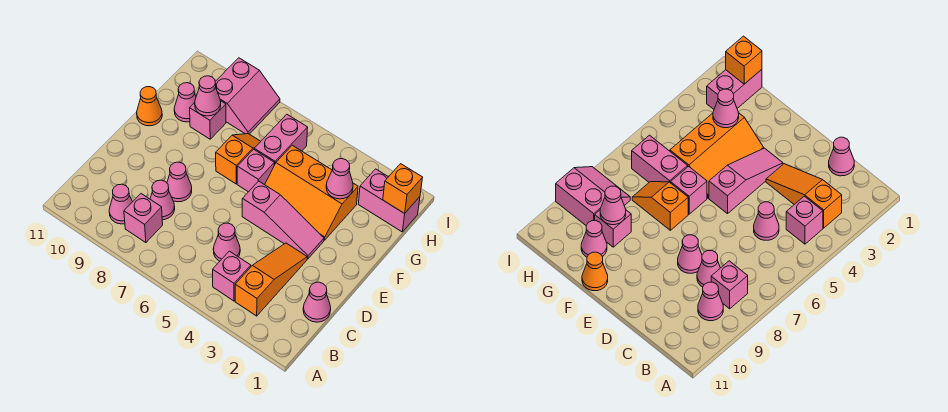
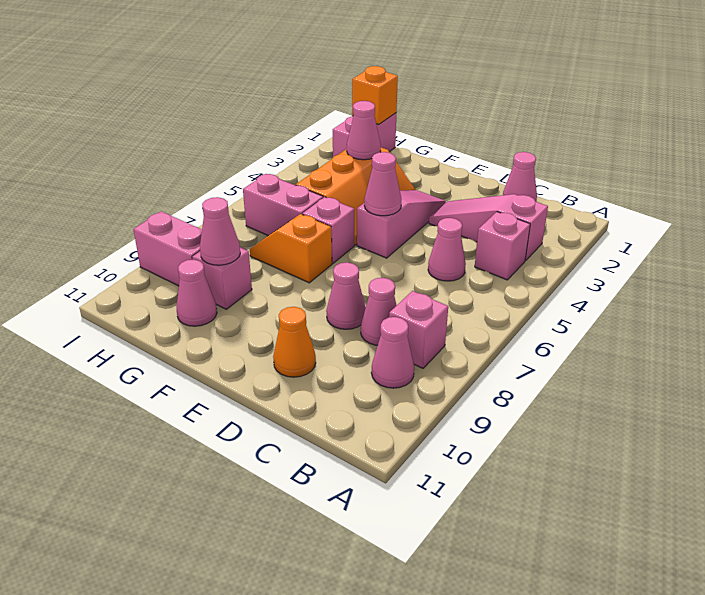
orange 1x3 slope [235,243,307,316] -> pink 1x3 slope [429,194,548,261]
none -> pink 1x1 cone [364,152,401,216]
orange 1x1 cone [137,87,162,126] -> orange 1x1 cone moved to [273,307,316,377]

